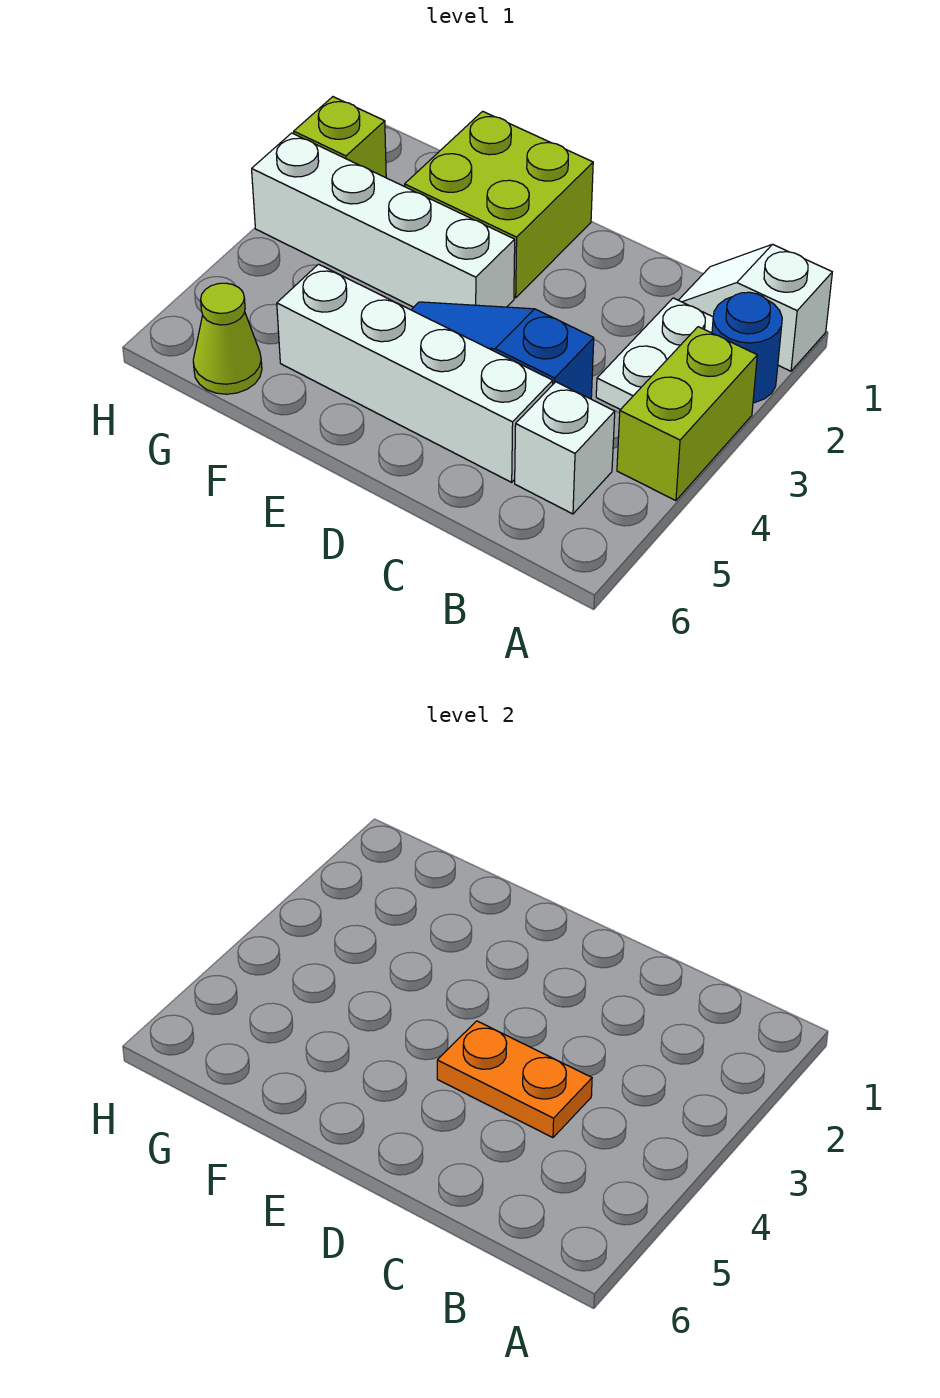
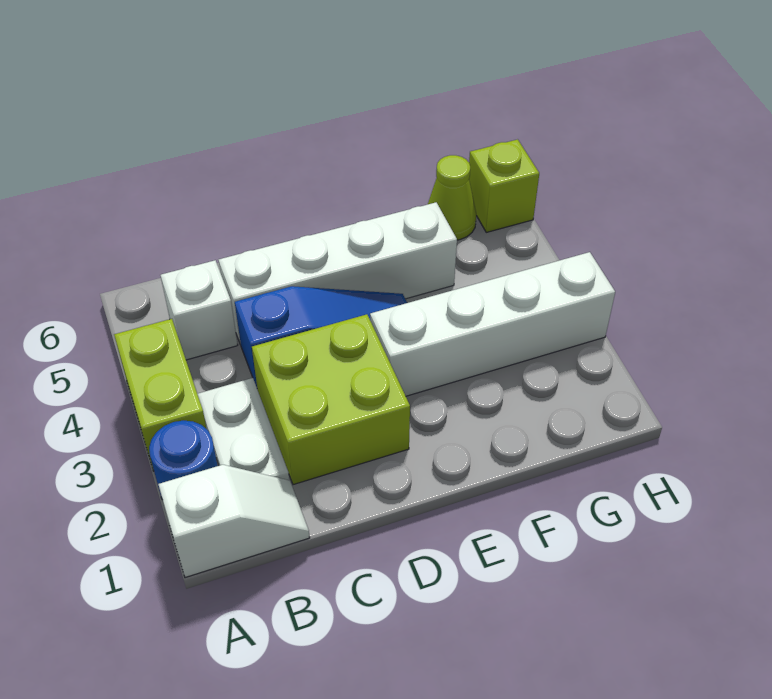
orange 1x2 plate [437,1021,592,1138] -> none
lime 2x2 brick [405,111,593,298] -> lime 2x2 brick moved to [252,314,410,485]
lime 1x1 brick [294,97,386,178] -> lime 1x1 brick moved to [469,139,539,232]

